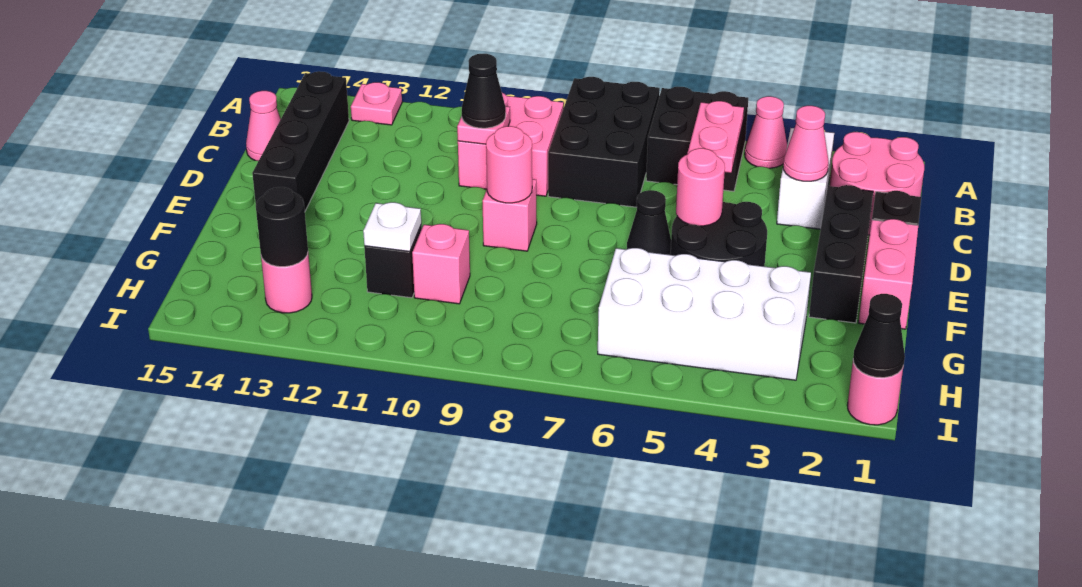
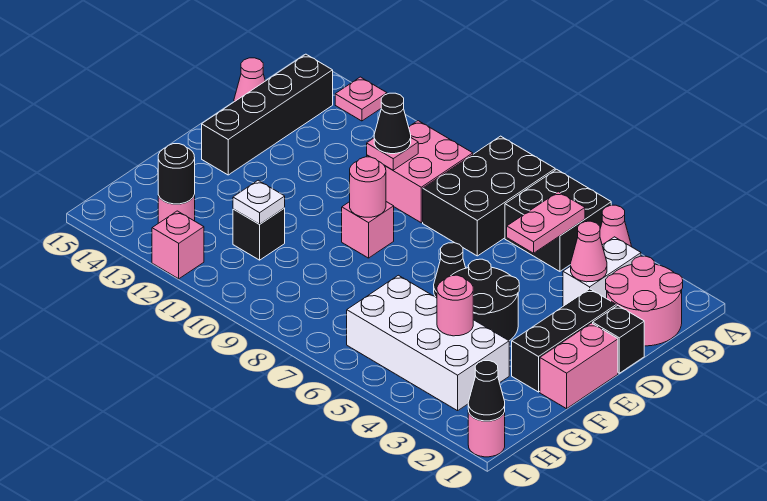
pink 1x1 round brick [676,148,725,226] -> pink 1x1 round brick moved to [437,275,473,336]
pink 1x1 brick [412,224,470,304] -> pink 1x1 brick moved to [152,211,204,279]

